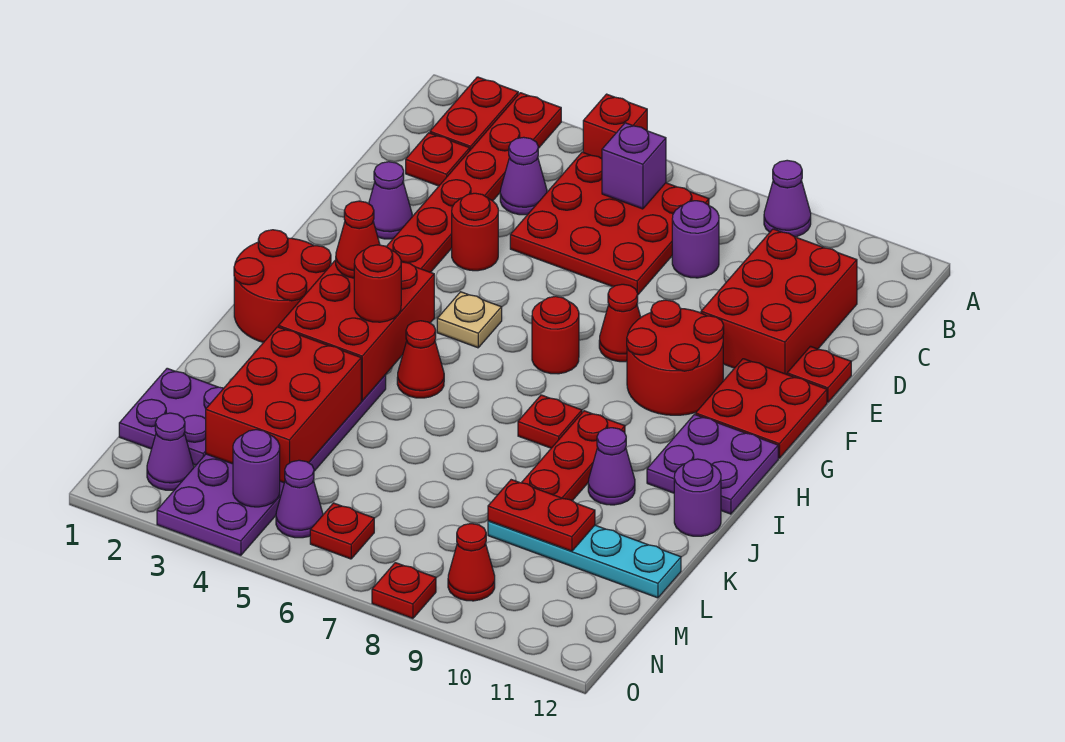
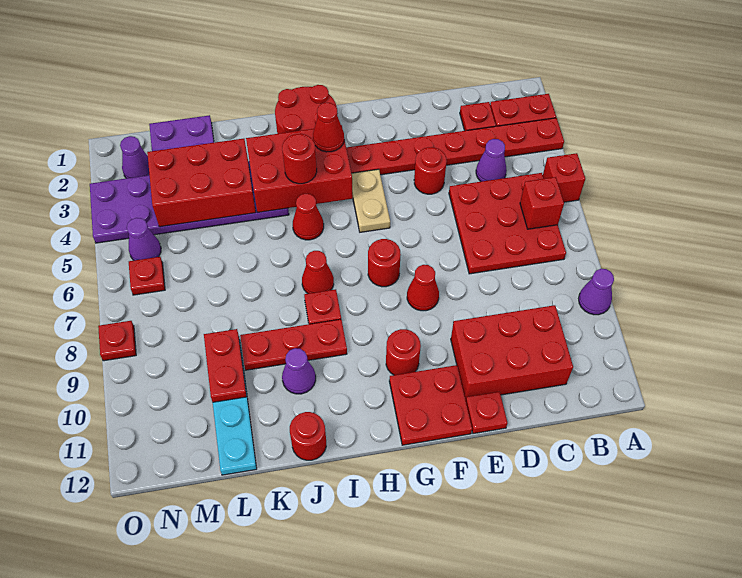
purple 1x1 brick [602,123,666,209] -> red 1x1 brick [520,177,564,229]
purple 1x1 round brick [672,201,719,278] -> none
purple 1x1 cone [369,162,412,239] -> none
red 2x2 round brick [627,300,724,415] -> red 1x1 round brick [386,329,421,375]
tan 1x1 plate [437,292,502,348] -> tan 1x2 plate [351,169,390,232]
purple 2x2 plate [647,414,778,514] -> none
purple 1x1 round brick [674,459,721,536] -> red 1x1 round brick [290,412,326,460]
purple 1x1 round brick [233,430,280,507] -> none
red 1x1 cone [448,524,495,601] -> red 1x1 cone moved to [302,251,334,294]

